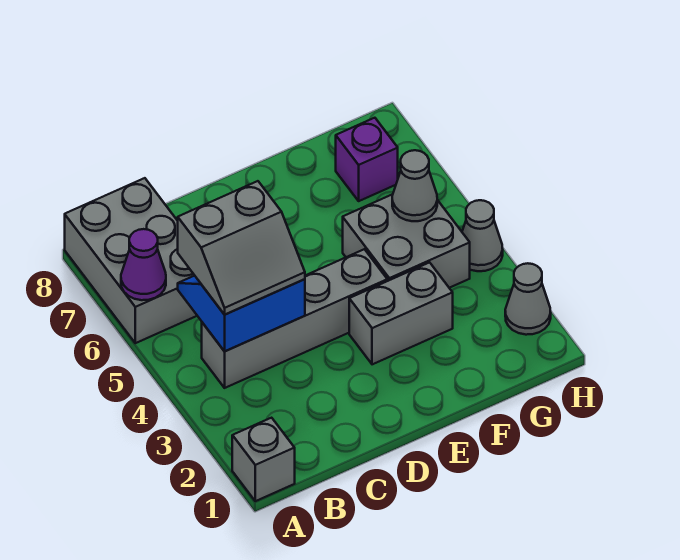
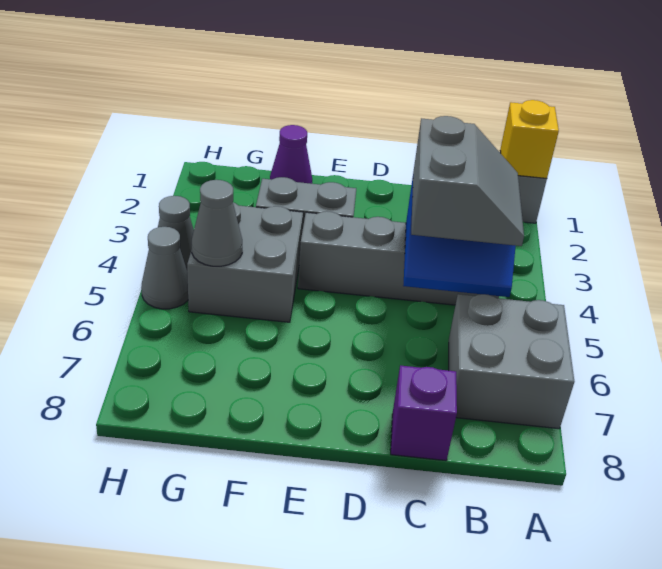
none -> yellow 1x1 brick [500,100,559,178]
grey 2x3 brick [65,178,197,343] -> grey 2x2 brick [449,294,574,429]
purple 1x1 cone [121,229,166,300] -> purple 1x1 cone moved to [270,125,312,184]
grey 2x2 slope [178,181,305,315] -> grey 2x2 slope turned to [411,116,524,246]
purple 1x1 brick [336,118,398,201] -> purple 1x1 brick moved to [391,365,457,461]
grey 1x1 cone [505,263,551,335] -> grey 1x1 cone moved to [141,227,188,309]

